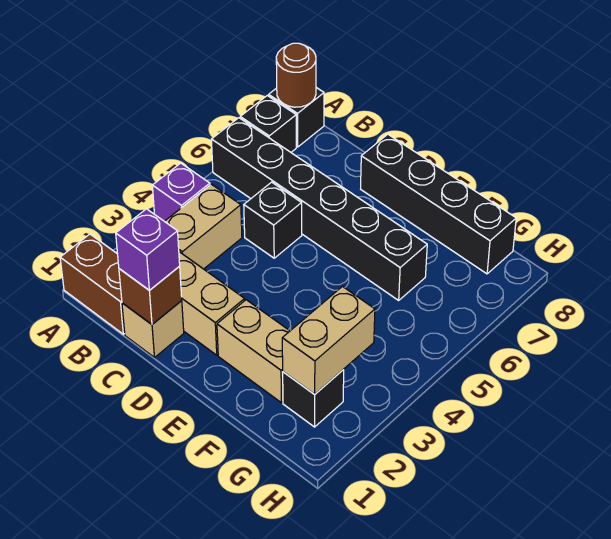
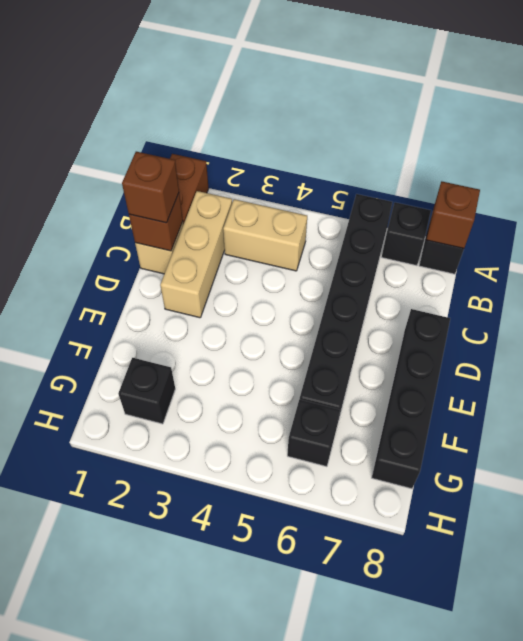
purple 1x1 brick [152,163,210,221] -> none
brown 1x1 round brick [276,43,316,107] -> brown 1x1 brick [427,181,480,249]
purple 1x1 brick [116,209,180,290] -> brown 1x1 brick [122,152,179,223]
black 1x1 brick [244,182,302,258] -> black 1x1 brick moved to [287,399,340,467]
tan 1x2 brick [217,300,290,403] -> none
tan 1x2 brick [282,287,375,394] -> none

